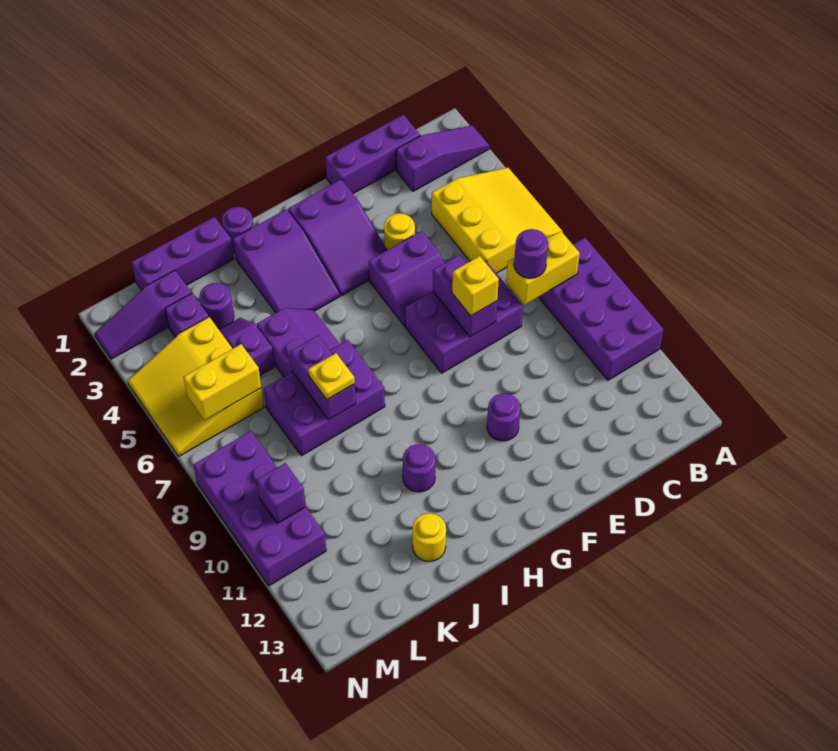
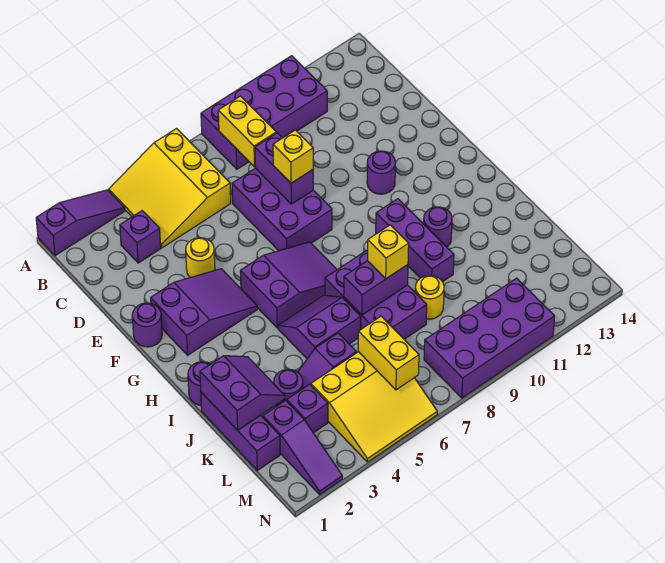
purple 1x3 slope [396,126,489,191] -> purple 1x3 slope turned to [36,190,125,256]
yellow 3x3 slope [432,168,563,273] -> yellow 3x3 slope turned to [109,129,231,248]
purple 1x3 brick [325,115,420,193] -> purple 1x3 brick moved to [376,199,454,282]
purple 1x1 round brick [514,229,548,278] -> purple 1x1 round brick moved to [132,303,162,347]
purple 2x2 slope [369,231,444,326] -> purple 2x2 slope moved to [200,356,285,430]
purple 1x2 brick [433,255,497,337] -> purple 1x2 brick turned to [255,133,313,204]
purple 2x3 slope [233,209,340,312] -> purple 2x3 slope moved to [240,242,337,328]
yellow 1x1 plate [308,353,355,399] -> yellow 1x1 brick [367,225,409,279]
yellow 1x1 round brick [413,513,446,561] -> yellow 1x1 round brick moved to [415,275,444,319]
purple 1x1 brick [257,463,306,523] -> purple 1x1 brick moved to [120,211,161,263]

